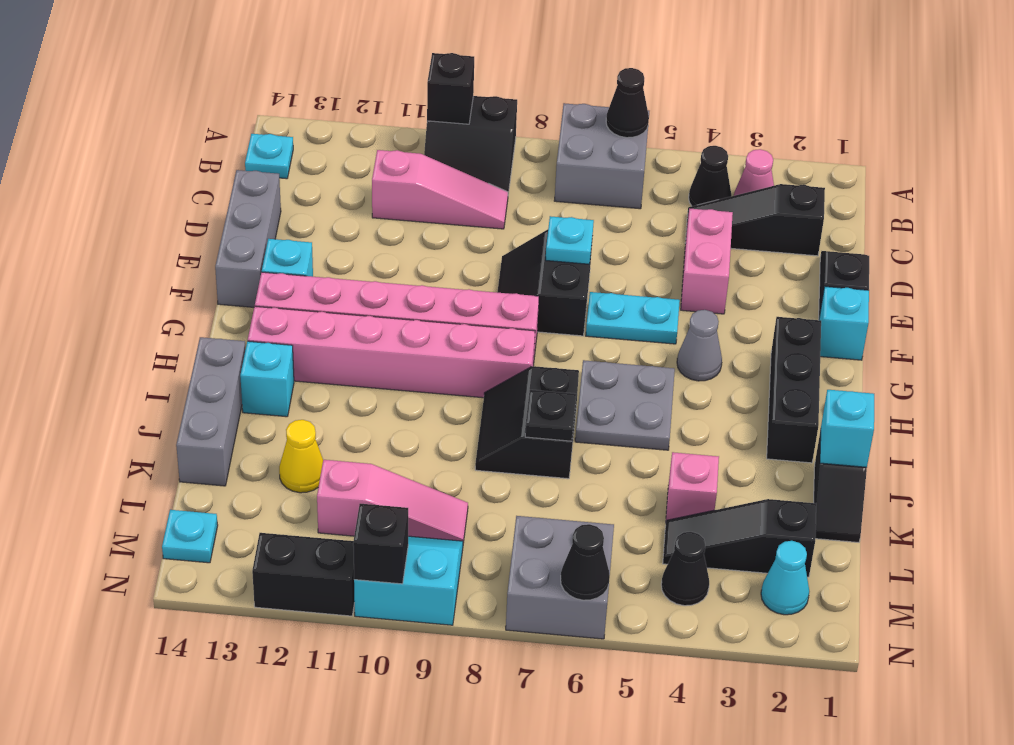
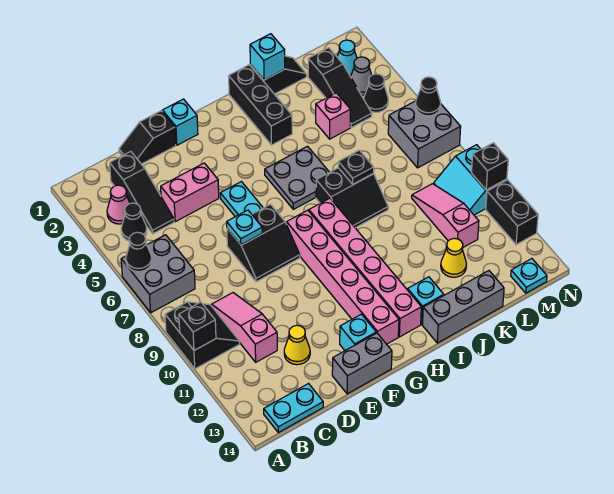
cyan 1x1 plate [245,134,293,179] -> cyan 1x2 plate [264,384,323,433]
none -> yellow 1x1 cone [284,325,310,365]
grey 1x3 brick [215,170,281,307] -> grey 1x2 brick [332,333,392,394]
black 1x3 brick [767,317,821,463] -> black 1x3 brick turned to [229,65,292,145]
grey 1x1 cone [677,310,722,381] -> grey 1x1 cone moved to [351,57,371,95]

